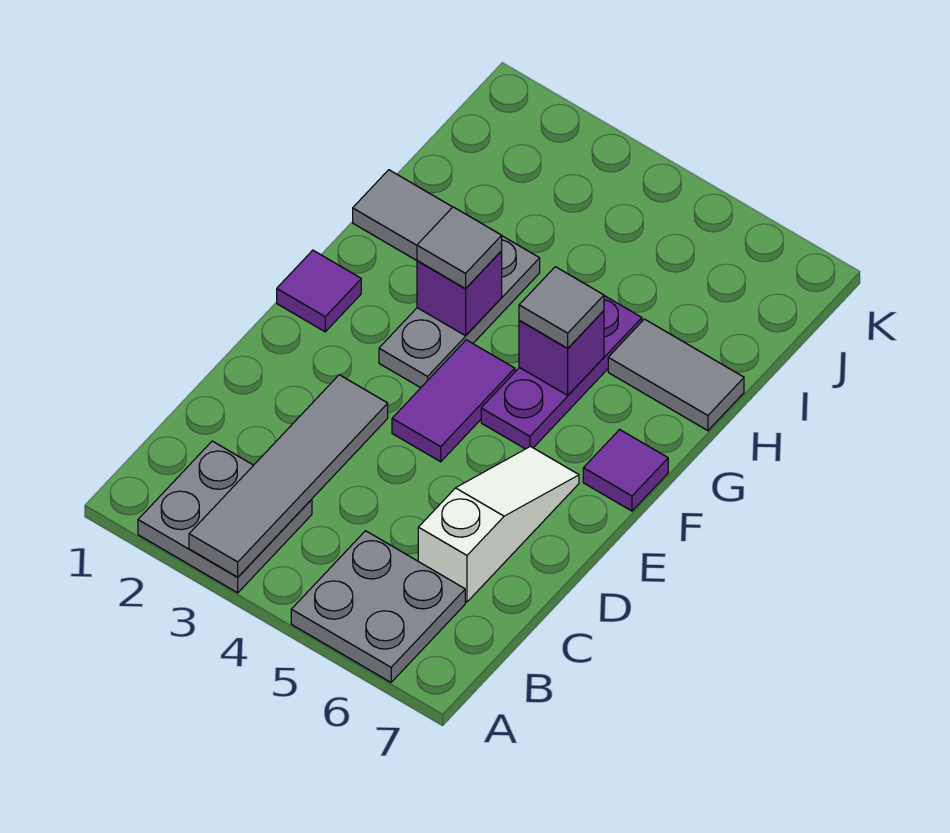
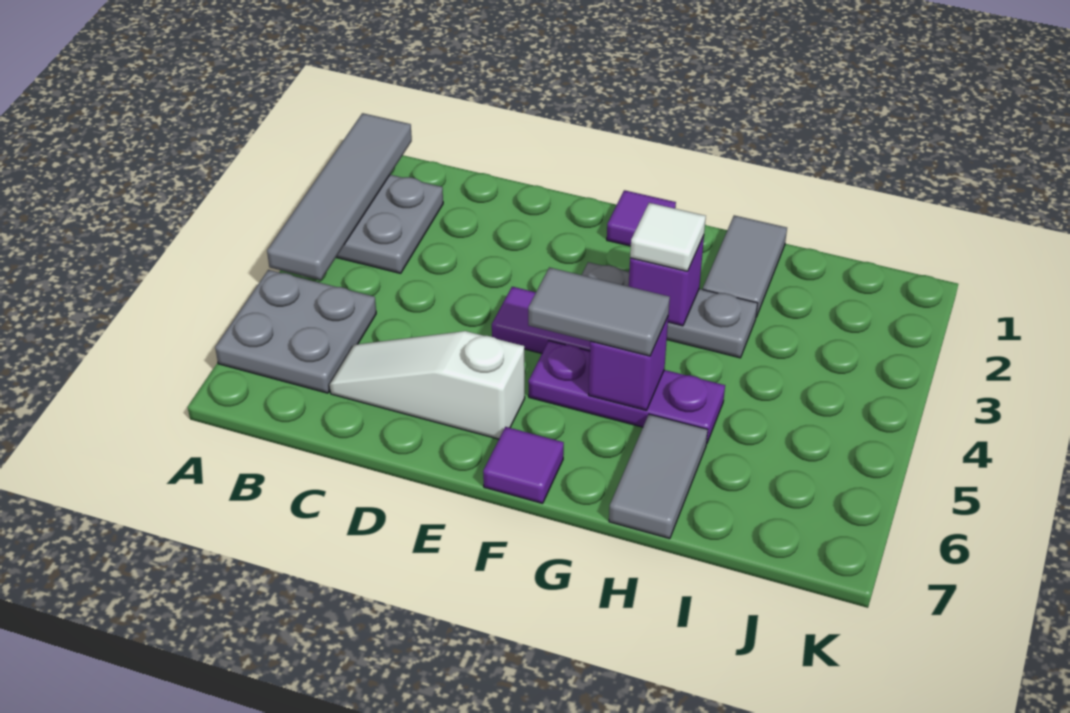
grey 1x4 tile [189,375,388,577] -> grey 1x4 tile turned to [267,113,412,280]
white 1x3 slope [418,447,579,602] -> white 1x3 slope turned to [330,331,525,439]
grey 1x1 tile [417,207,502,289] -> white 1x1 tile [630,203,706,271]
grey 1x1 tile [519,267,604,348] -> grey 1x2 tile [528,267,670,356]

